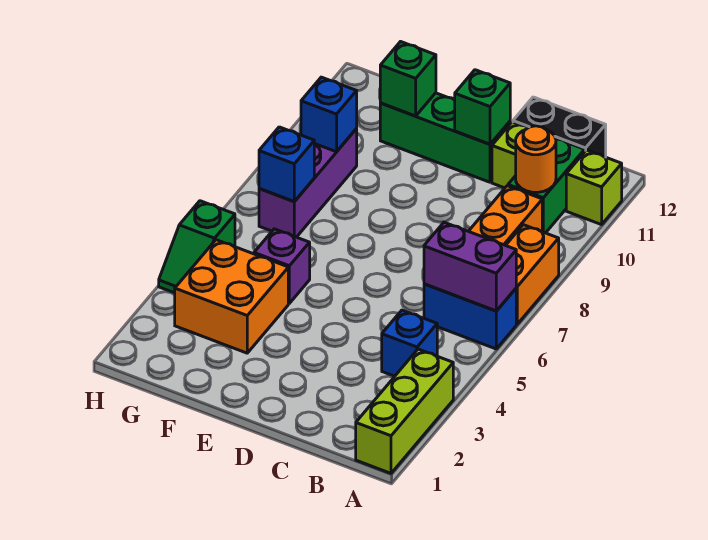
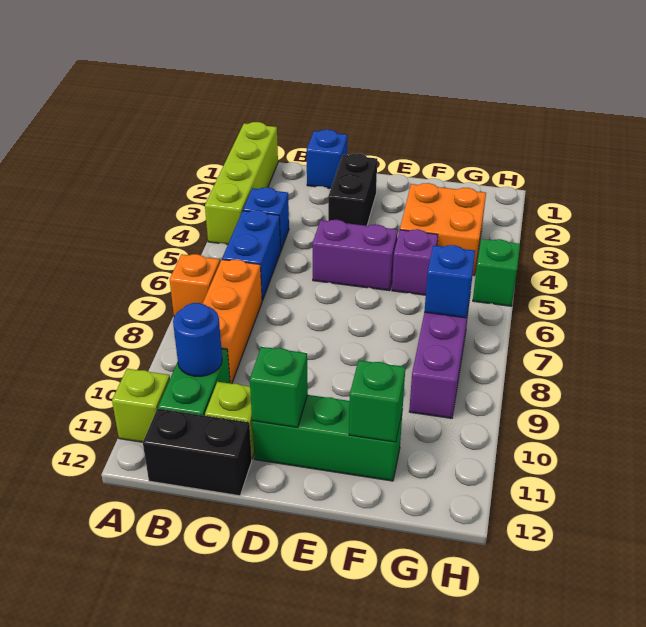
lime 1x3 brick [356,349,453,473] -> lime 1x4 brick [205,122,278,244]
blue 1x2 brick [424,284,516,349] -> blue 1x2 brick turned to [222,210,281,301]
purple 1x2 brick [424,222,516,311] -> purple 1x2 brick moved to [312,220,398,291]
orange 1x2 brick [506,225,559,324] -> orange 1x1 brick [170,254,220,316]
orange 1x1 round brick [516,126,556,192] -> blue 1x1 round brick [173,303,222,376]
none -> black 1x2 brick [328,153,377,226]
blue 1x1 brick [301,77,357,152] -> blue 1x1 brick moved to [307,130,347,188]

